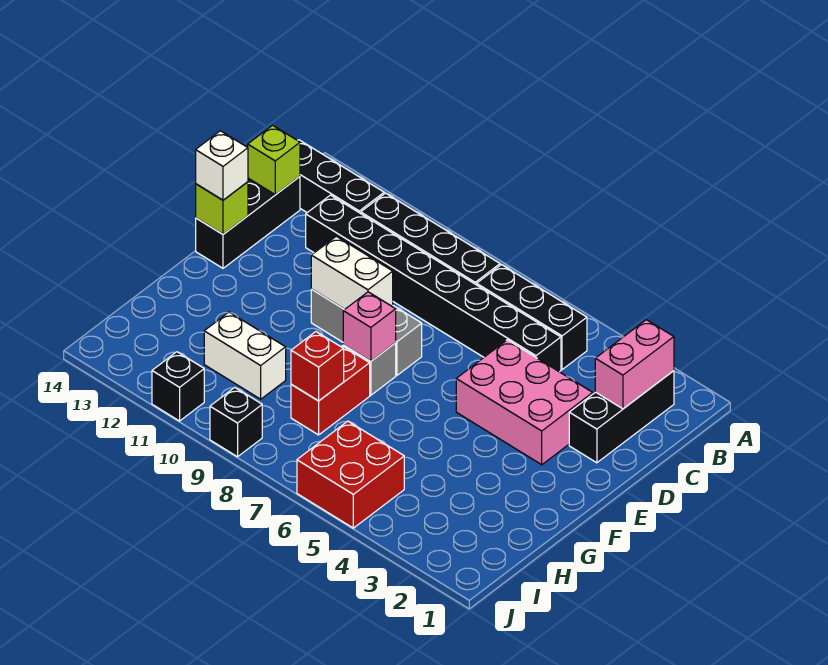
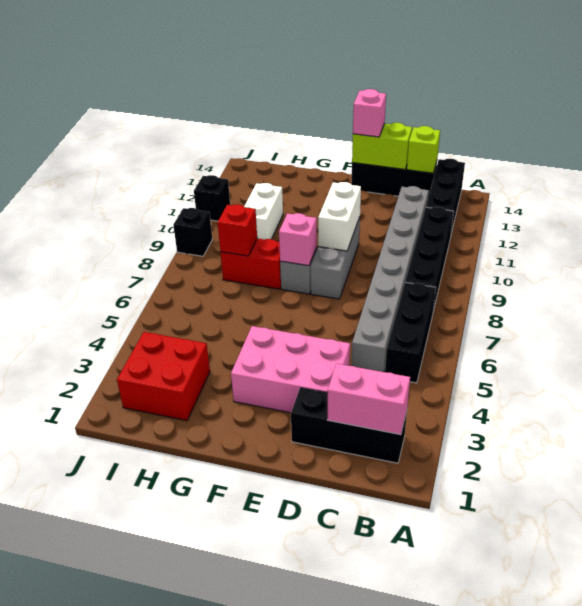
black 1x8 brick [306,195,561,372] -> grey 1x8 brick [351,186,429,372]
pink 2x3 brick [456,340,593,465] -> pink 2x3 brick turned to [231,326,350,413]
lime 1x1 brick [196,182,248,234] -> lime 1x2 brick [352,123,412,169]
white 1x1 brick [196,131,248,200] -> pink 1x1 brick [353,89,386,137]
red 2x2 brick [297,421,404,528] -> red 2x2 brick moved to [117,332,210,421]

